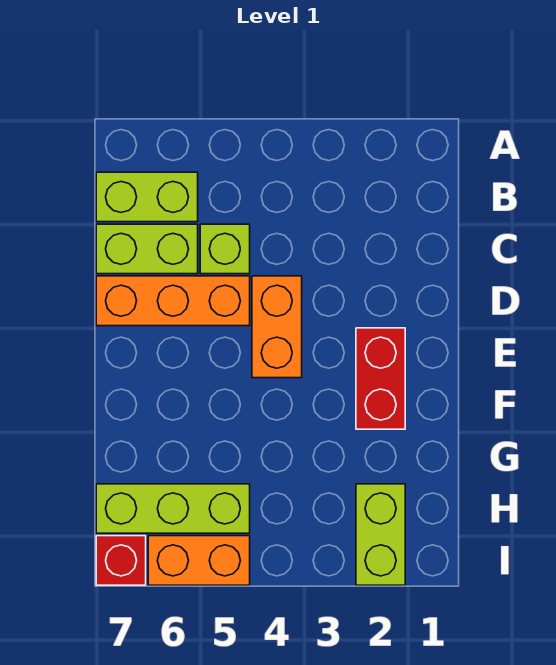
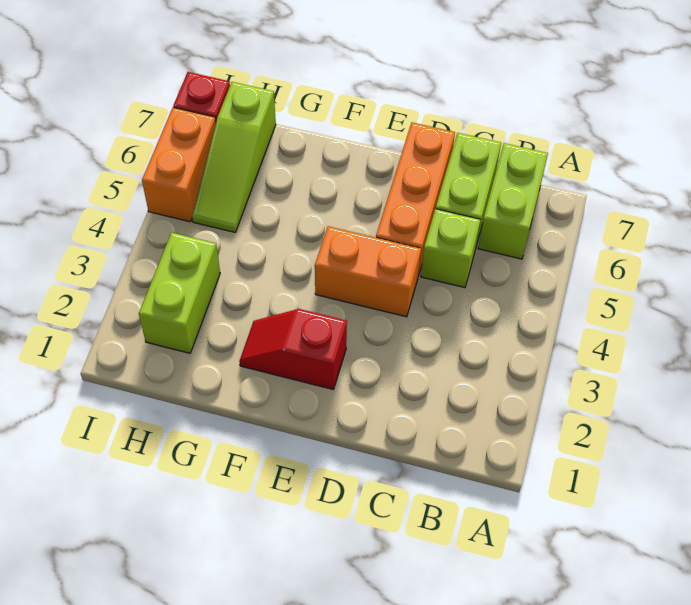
red 1x2 brick [356,328,405,429] -> red 1x2 slope [239,309,347,389]
lime 1x2 brick [356,484,405,585] -> lime 1x2 brick turned to [139,233,220,353]
lime 1x3 brick [96,484,250,533] -> lime 1x3 slope [192,82,276,232]

